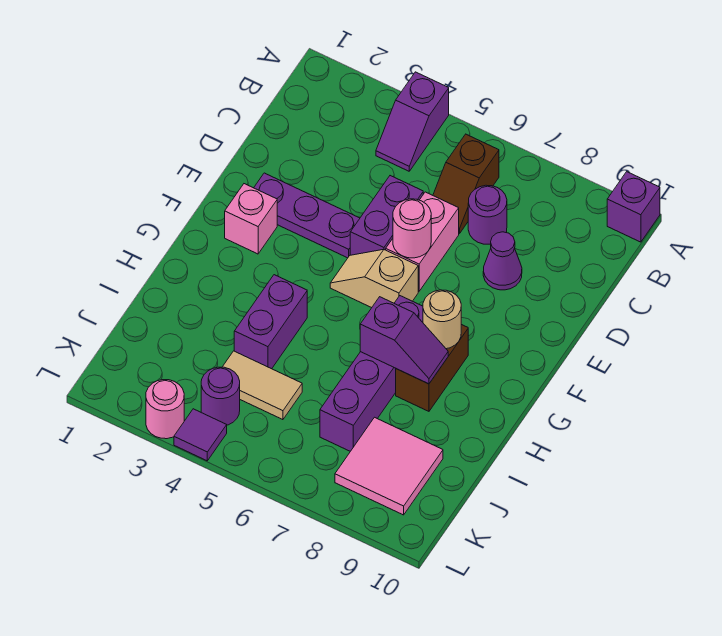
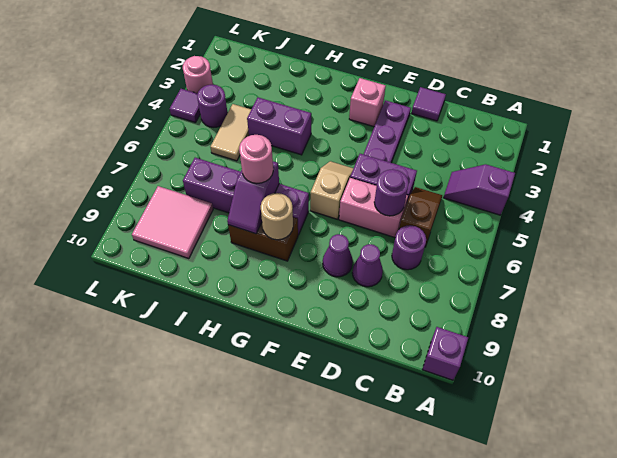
brown 1x2 slope [433,134,499,234] -> brown 1x2 slope turned to [399,187,442,247]
none -> purple 1x1 tile [412,87,446,121]
none -> purple 1x1 round brick [374,169,409,216]
pink 1x1 round brick [393,199,431,258] -> pink 1x1 round brick moved to [239,135,273,183]
none -> purple 1x1 cone [323,234,353,277]

